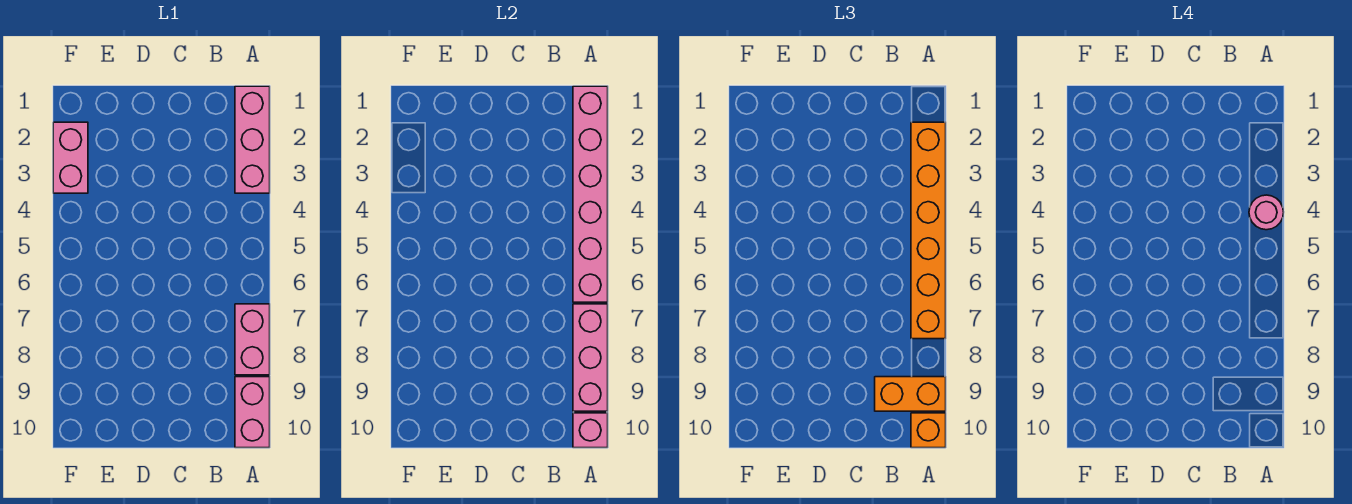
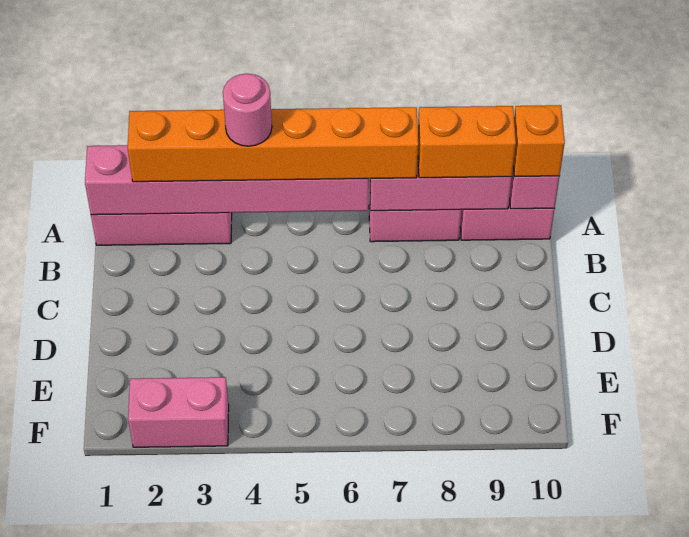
orange 1x2 brick [875,377,946,411] -> orange 1x2 brick turned to [418,106,516,178]

